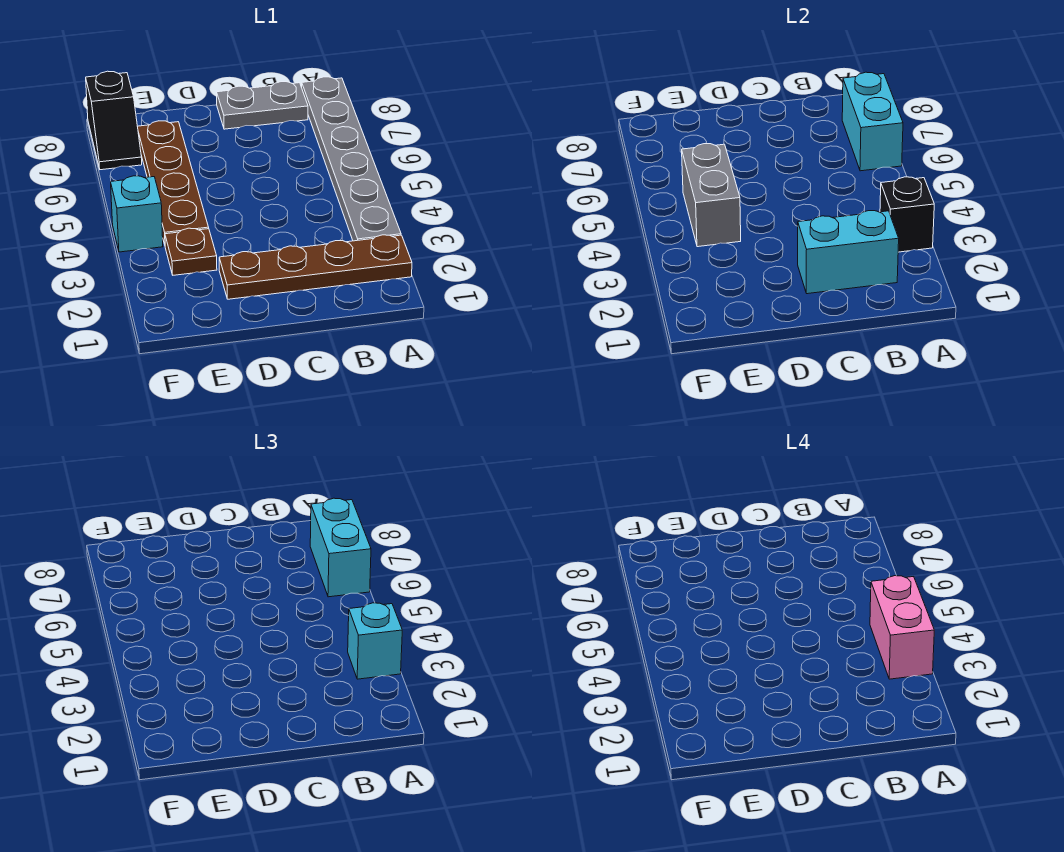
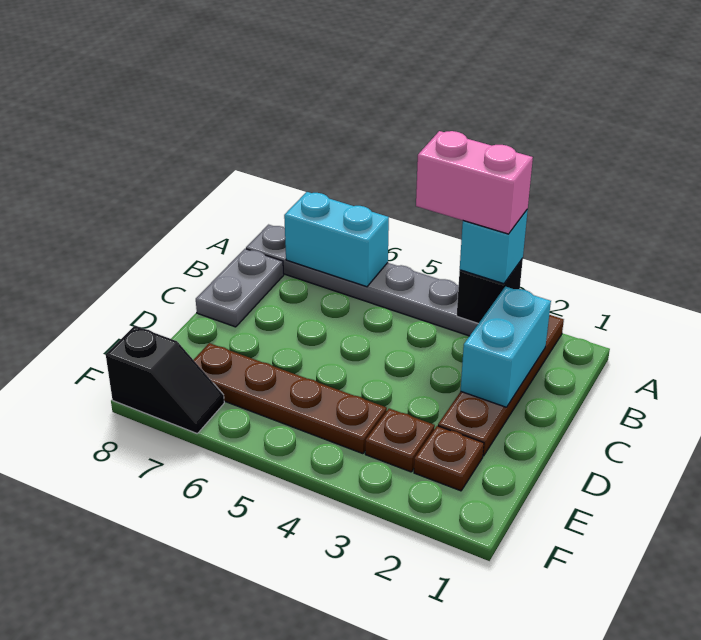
cyan 1x2 brick [310,498,371,597] -> none
none -> brown 1x1 plate [414,426,484,491]
grey 1x2 brick [682,143,741,247] -> none
cyan 1x1 brick [111,176,163,252] -> none

